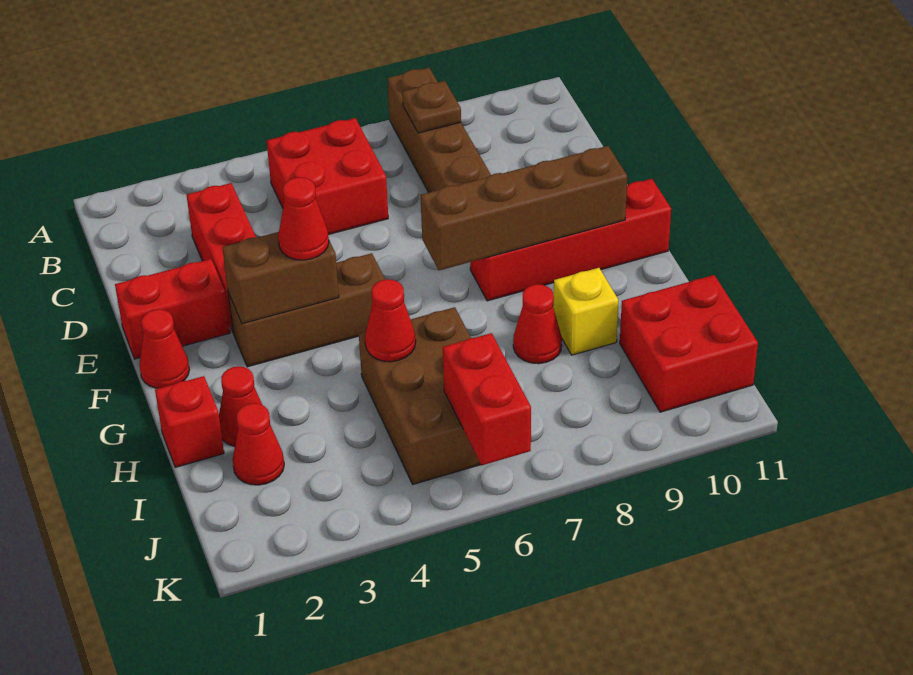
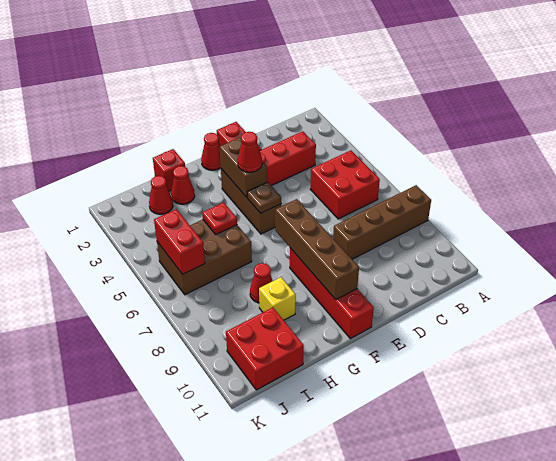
brown 1x1 plate [402,81,461,133] -> brown 1x1 plate moved to [247,182,281,214]
red 1x1 cone [365,279,416,362] -> red 1x1 plate [202,202,237,234]
red 1x2 brick [443,333,531,465] -> red 1x2 brick turned to [154,209,205,274]

